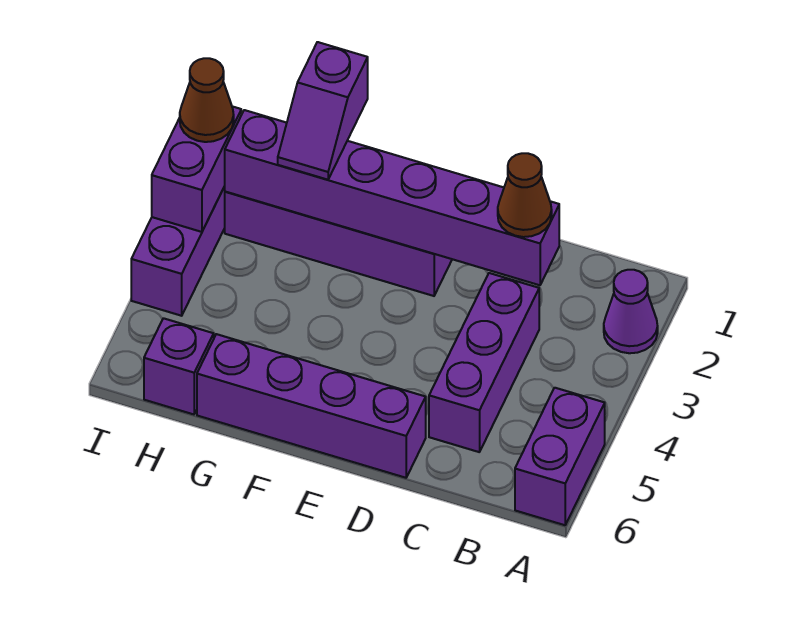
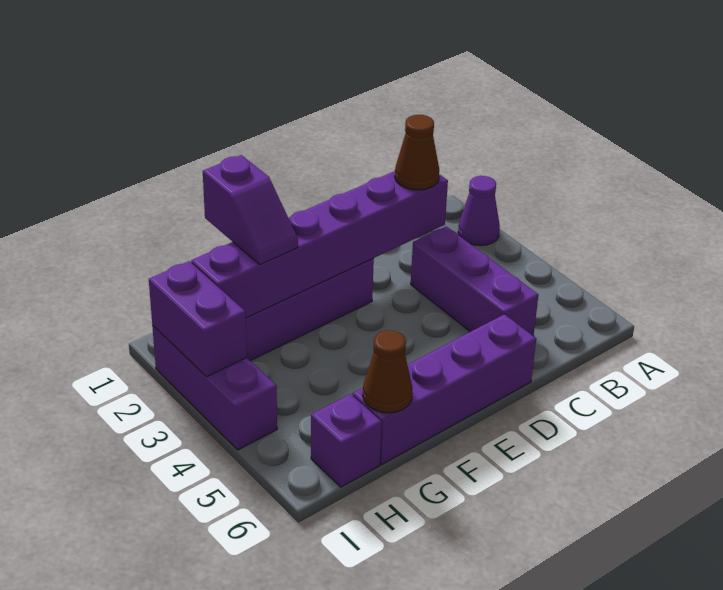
purple 1x2 brick [515,388,605,525] -> none
brown 1x1 cone [180,58,234,142] -> brown 1x1 cone moved to [363,330,412,413]

